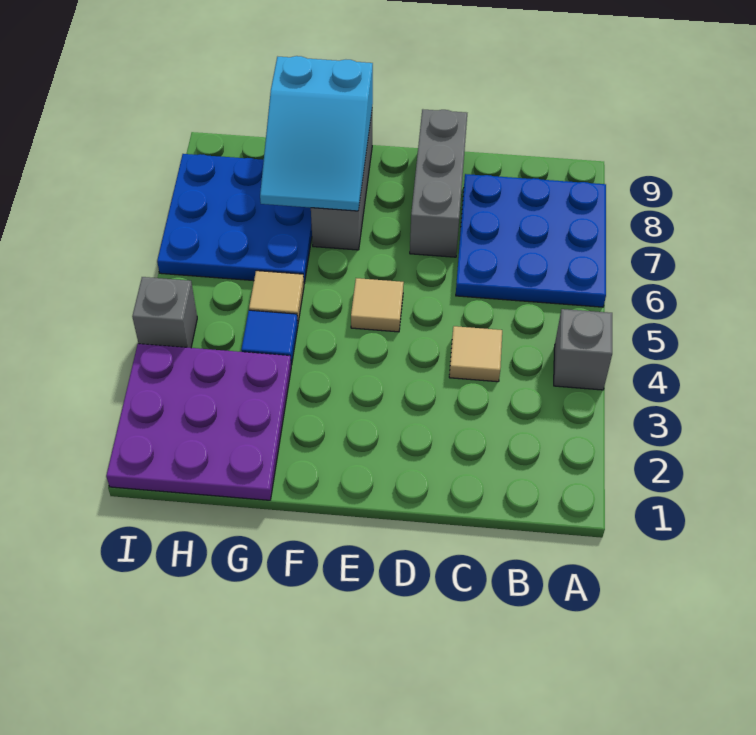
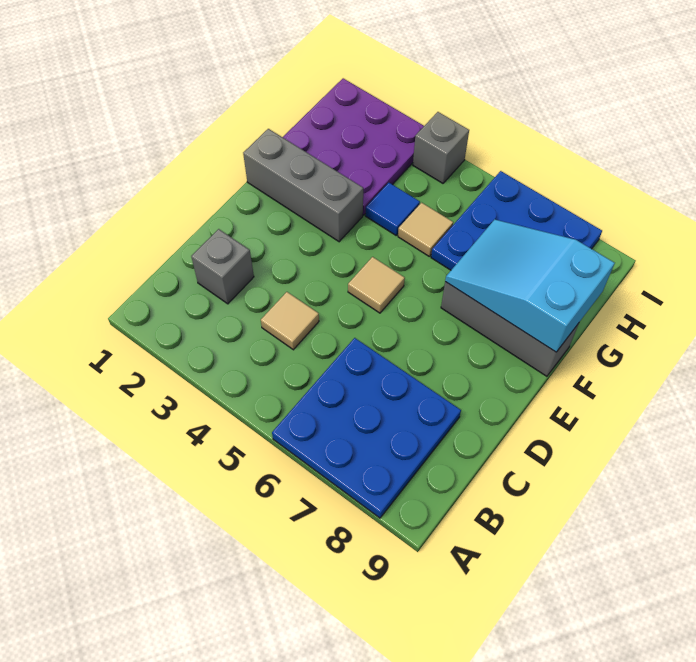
grey 1x1 brick [554,309,612,390] -> grey 1x1 brick moved to [191,229,254,304]
grey 1x3 brick [410,109,467,257] -> grey 1x3 brick moved to [243,129,363,242]

